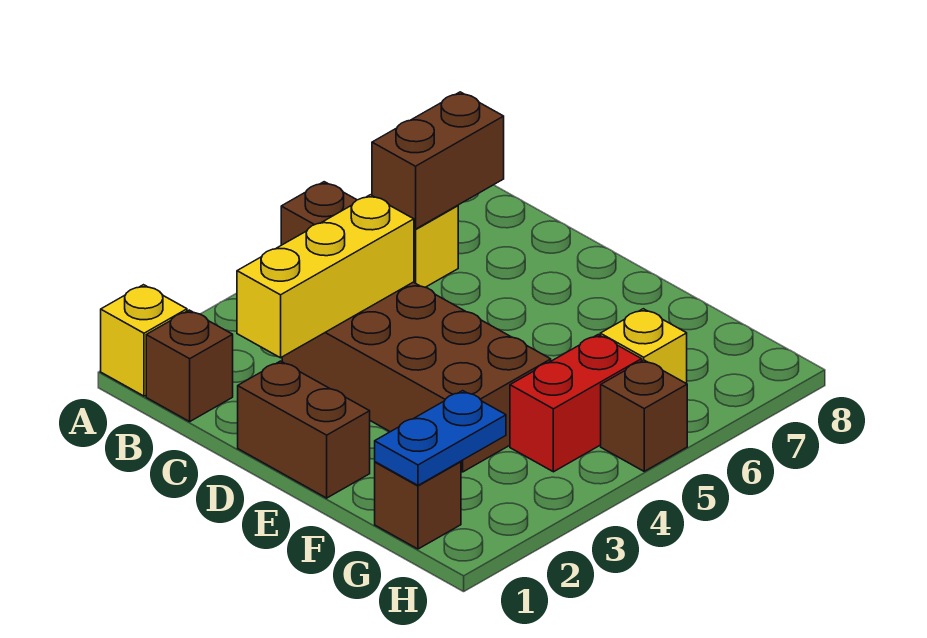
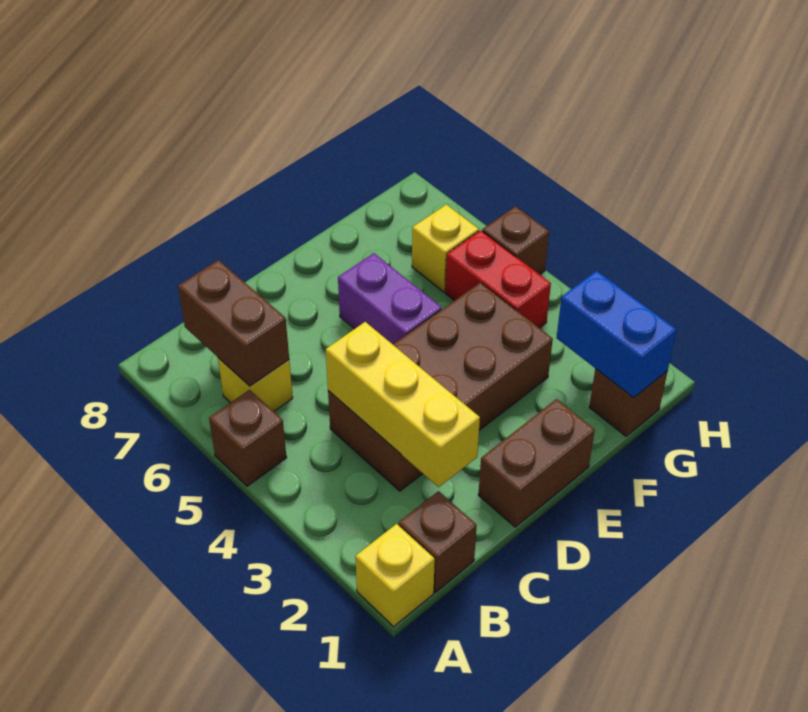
none -> purple 1x2 brick [338,253,442,344]
blue 1x2 plate [375,391,506,485] -> blue 1x2 brick [556,271,676,398]

